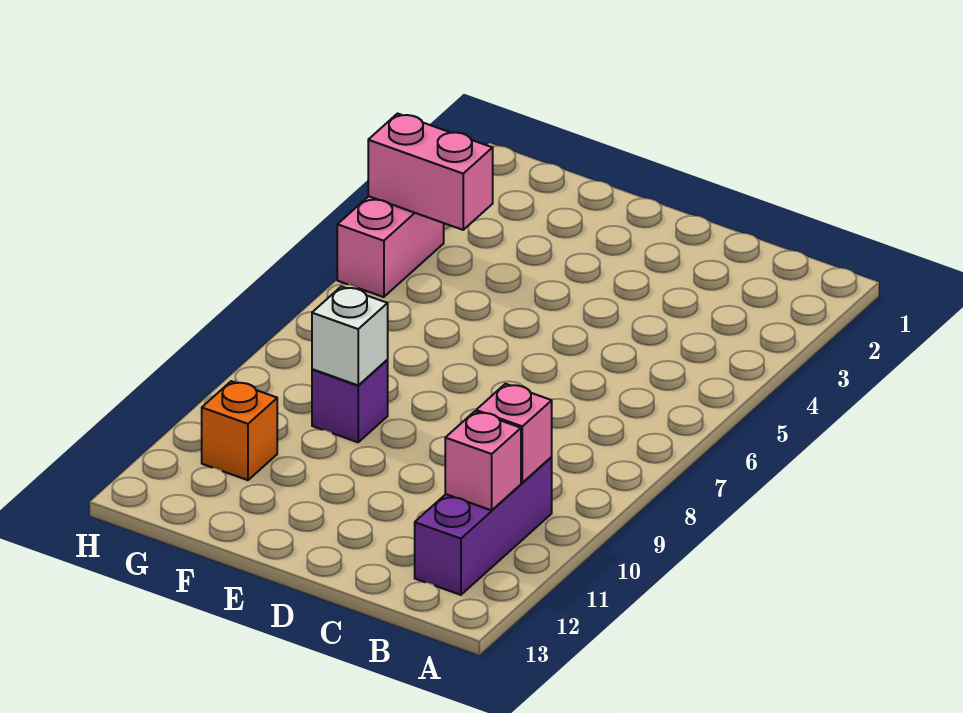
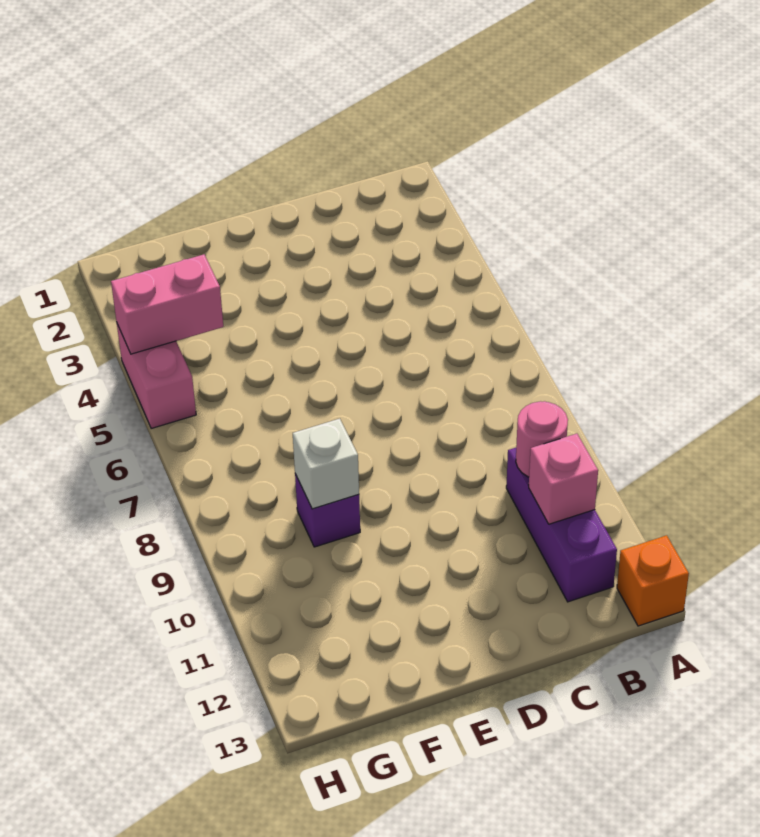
pink 1x1 brick [476,384,552,483] -> pink 1x1 round brick [516,401,568,477]
orange 1x1 brick [202,381,277,480] -> orange 1x1 brick moved to [617,535,689,626]

